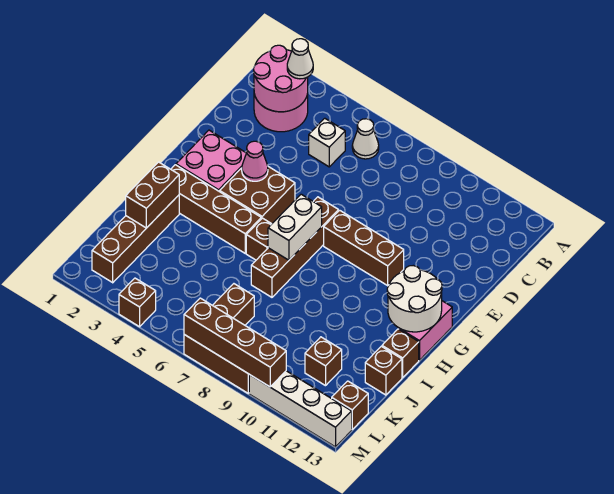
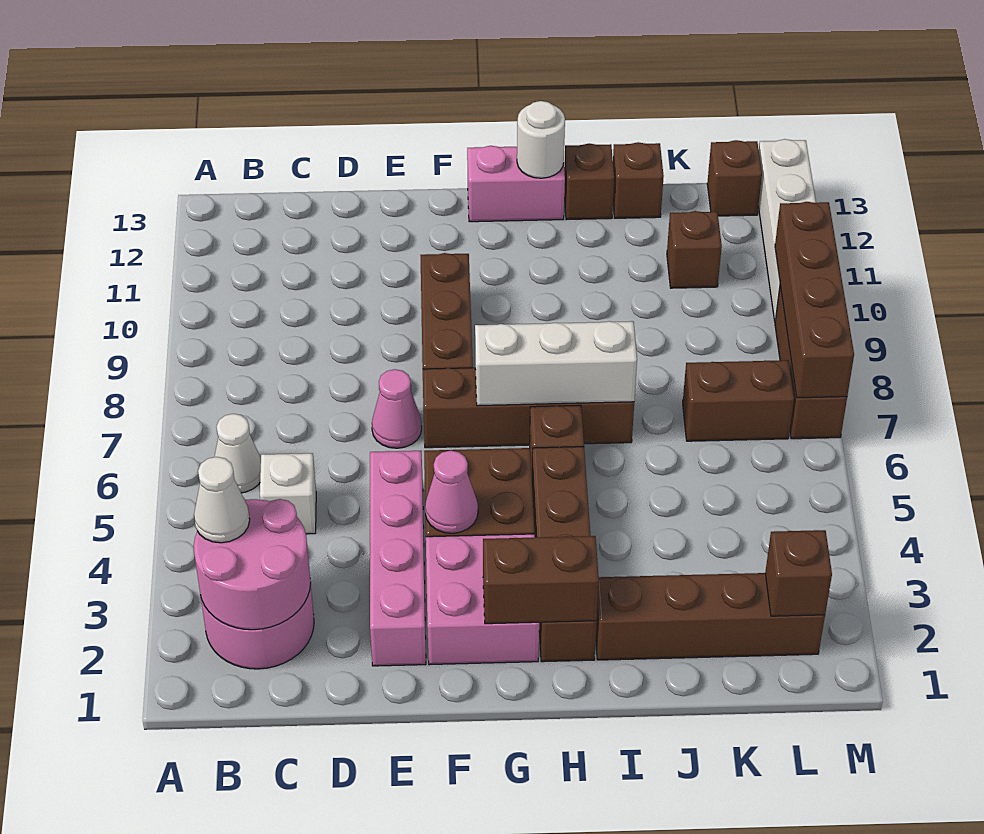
none -> pink 1x4 brick [370,451,426,666]
none -> pink 1x1 cone [372,369,422,448]
white 1x2 brick [268,194,322,260] -> white 1x3 brick [475,321,637,406]
white 2x2 round brick [387,266,442,332] -> white 1x1 round brick [517,101,565,178]
brown 1x2 brick [126,162,179,228] -> brown 1x2 brick moved to [483,536,599,624]
brown 1x1 brick [119,278,156,327] -> brown 1x1 brick moved to [765,530,832,616]

